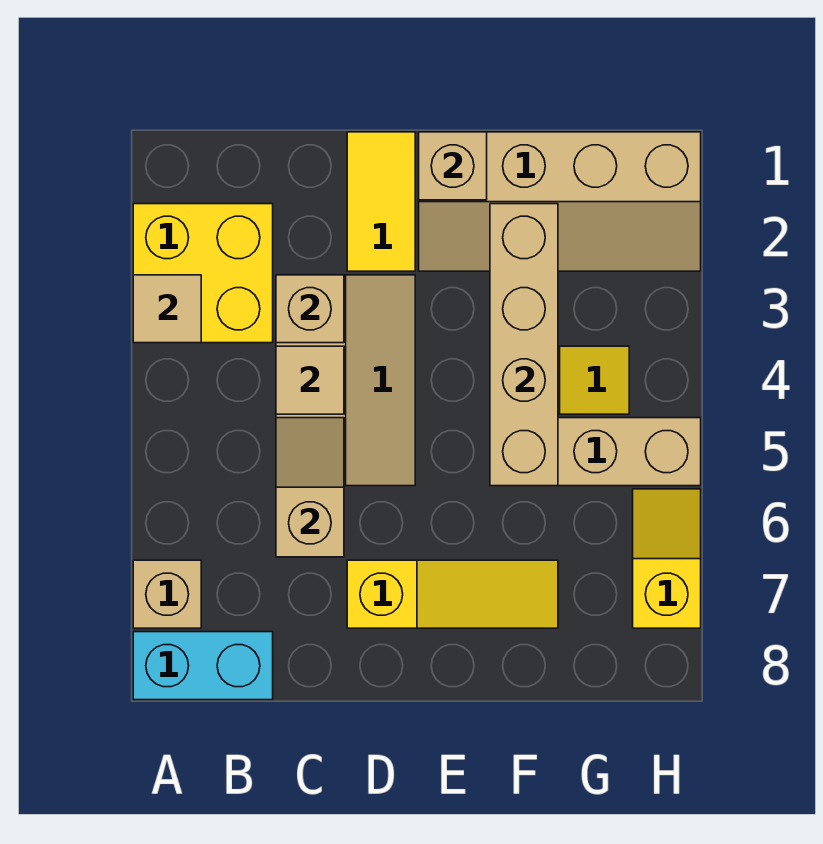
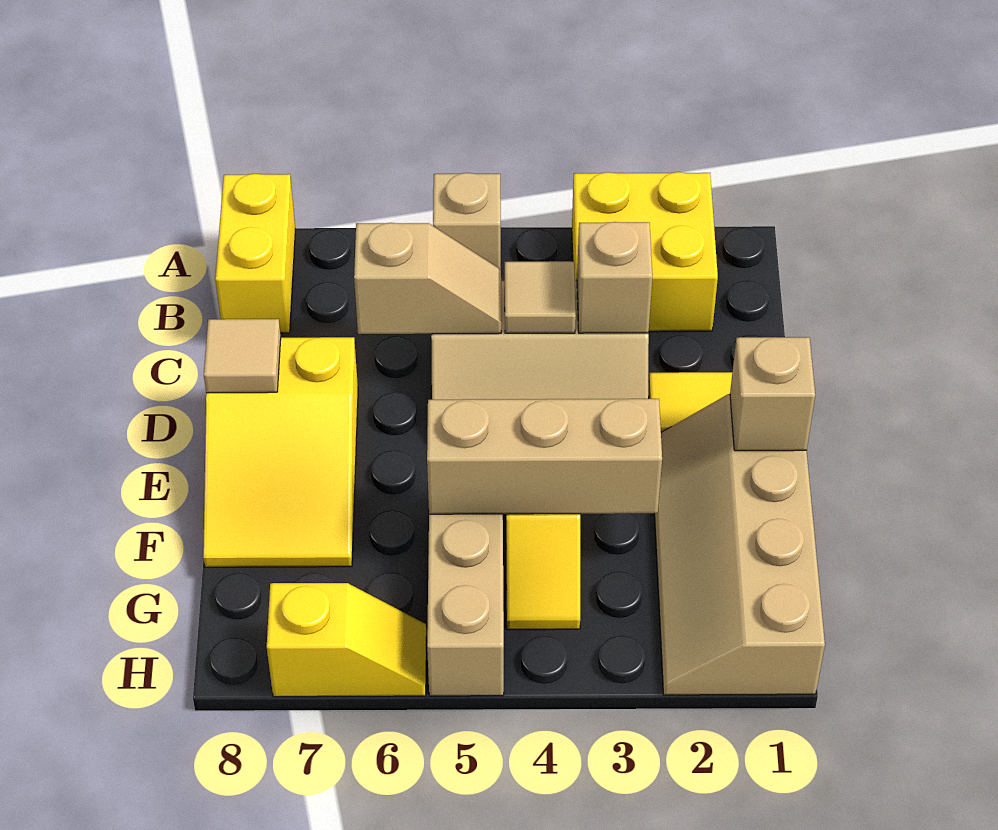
tan 1x1 tile [133,275,201,343] -> tan 1x1 tile moved to [204,319,281,393]
tan 1x1 brick [133,560,201,628] -> tan 1x1 brick moved to [433,173,501,269]
cyan 1x2 brick [133,632,273,700] -> yellow 1x2 brick [215,174,295,333]
yellow 1x3 slope [347,560,558,628] -> yellow 2x3 slope [203,337,358,567]
tan 1x4 brick [490,204,558,486] -> tan 1x3 brick [427,398,662,514]

